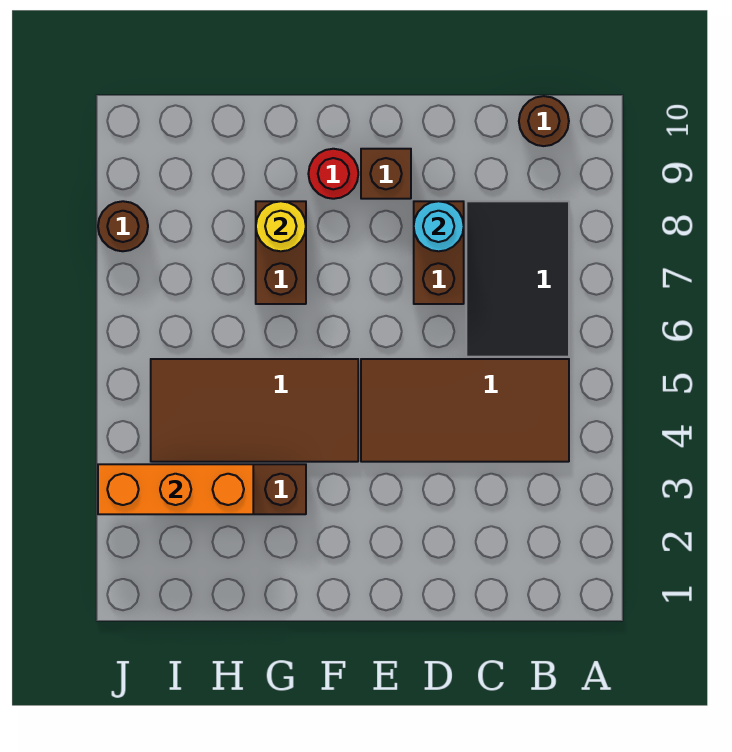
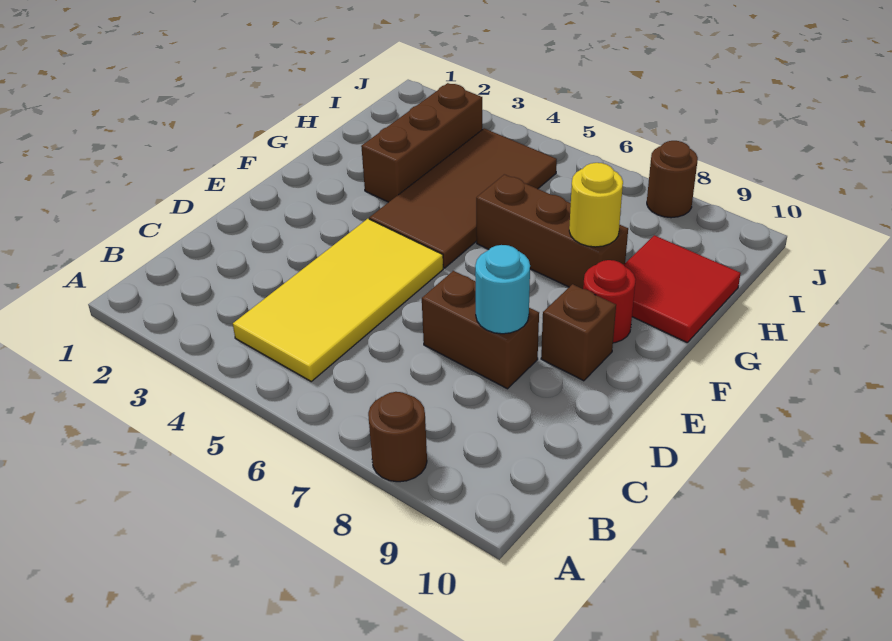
brown 2x4 tile [361,359,569,462] -> yellow 2x4 tile [233,219,443,381]
black 2x3 tile [466,201,569,357] -> none
brown 1x1 round brick [519,96,569,146] -> brown 1x1 round brick moved to [368,392,427,482]
brown 1x2 brick [256,201,306,304] -> brown 1x3 brick [476,174,628,289]
none -> red 2x2 tile [624,235,741,342]
orange 1x3 brick [98,464,253,514] -> none

